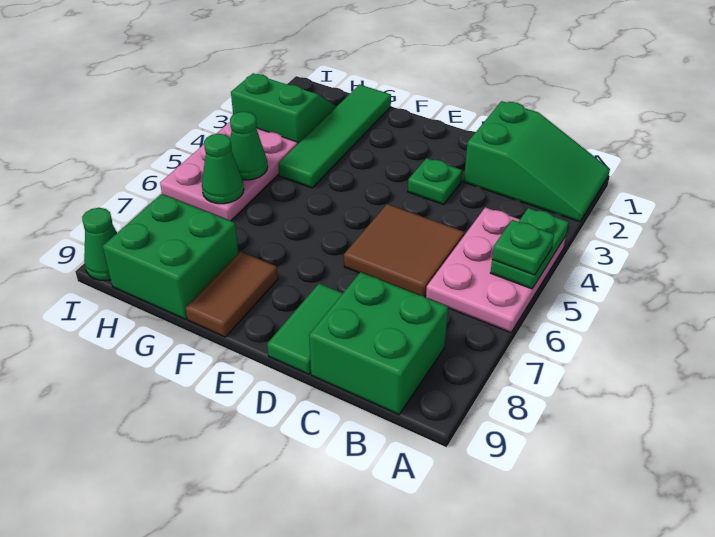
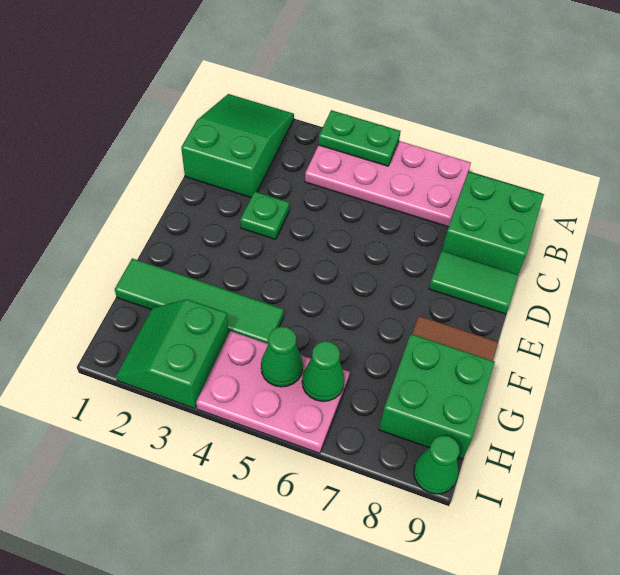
pink 2x3 plate [426,207,566,333] -> pink 2x4 plate [305,141,471,227]
green 1x1 plate [492,220,554,275] -> none
brown 2x2 tile [344,204,464,297] -> none

